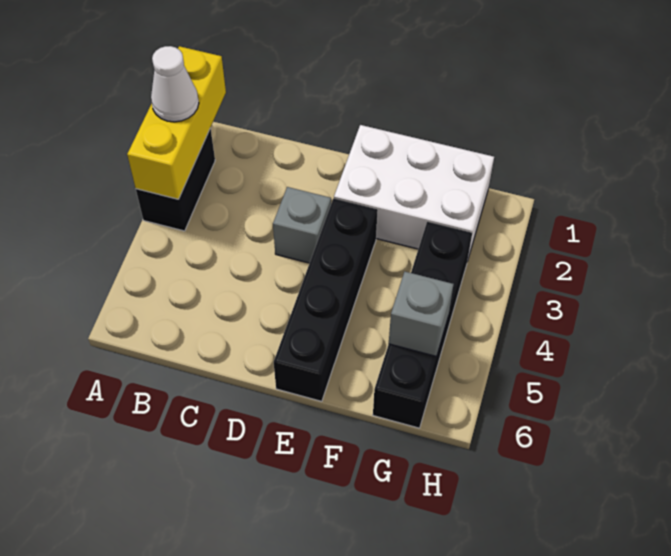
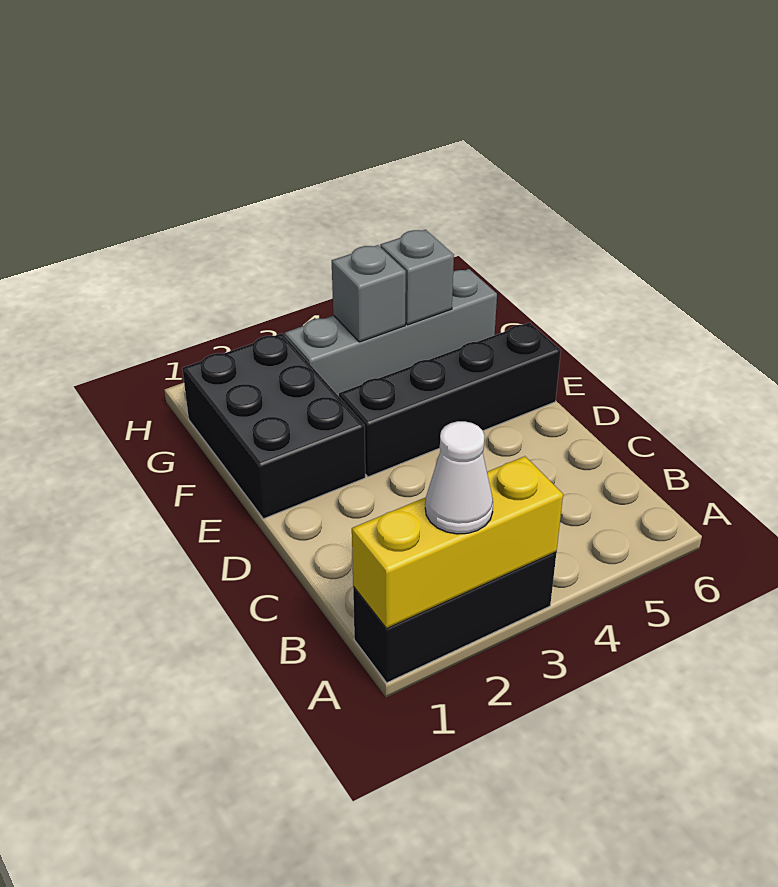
black 1x2 brick [136,128,215,231] -> black 1x3 brick [353,552,556,683]
grey 1x1 brick [273,187,331,263] -> grey 1x1 brick moved to [332,245,406,342]
white 2x3 brick [334,125,494,258] -> black 2x3 brick [182,333,365,519]
black 1x4 brick [373,222,472,428] -> grey 1x4 brick [285,269,497,396]

